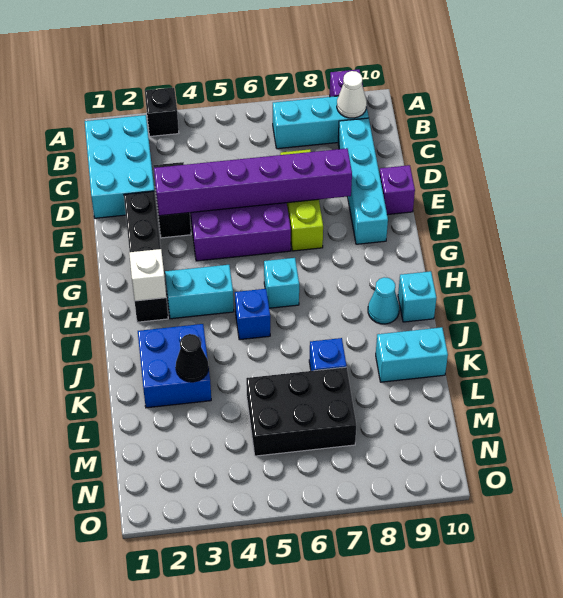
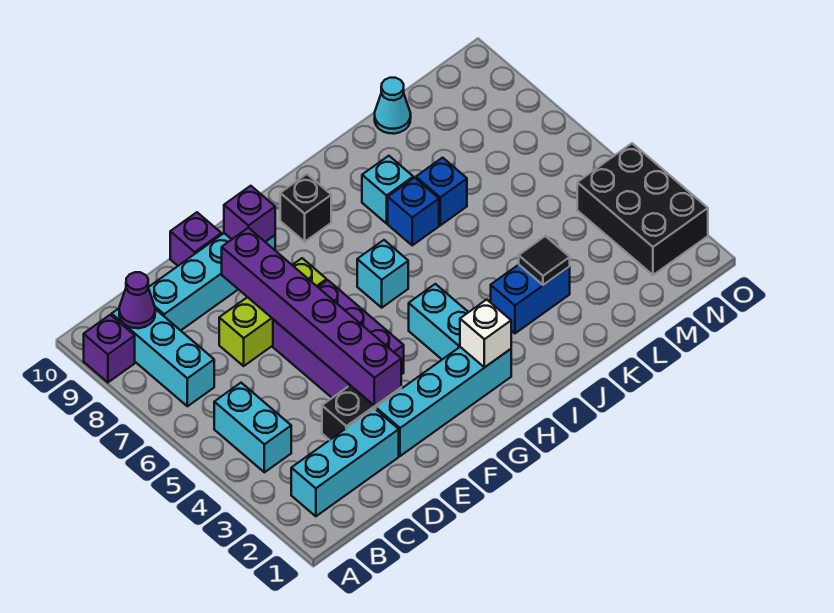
black 1x1 brick [145,88,179,136] -> black 1x1 brick moved to [280,174,331,242]
cyan 2x3 brick [85,115,154,218] -> cyan 1x3 brick [291,408,399,516]
white 1x1 cone [337,71,367,118] -> purple 1x1 cone [119,272,155,328]
black 1x4 brick [124,191,168,322] -> cyan 1x4 brick [376,347,511,456]
none -> purple 1x1 brick [224,186,275,242]
blue 1x1 brick [235,289,270,340] -> blue 1x1 brick moved to [388,178,439,245]
cyan 1x1 cone [368,277,399,324] -> cyan 1x1 cone moved to [375,78,411,134]
cyan 1x1 brick [398,271,436,322] -> cyan 1x1 brick moved to [362,156,413,223]
blue 2x2 brick [138,324,211,408] -> blue 1x2 brick [491,265,570,333]
black 1x1 cone [176,334,209,382] -> black 1x1 tile [519,236,570,285]
cyan 1x2 brick [376,327,448,382] -> cyan 1x2 brick moved to [214,383,291,472]
black 2x3 brick [246,367,356,456] -> black 2x3 brick moved to [577,143,708,275]

